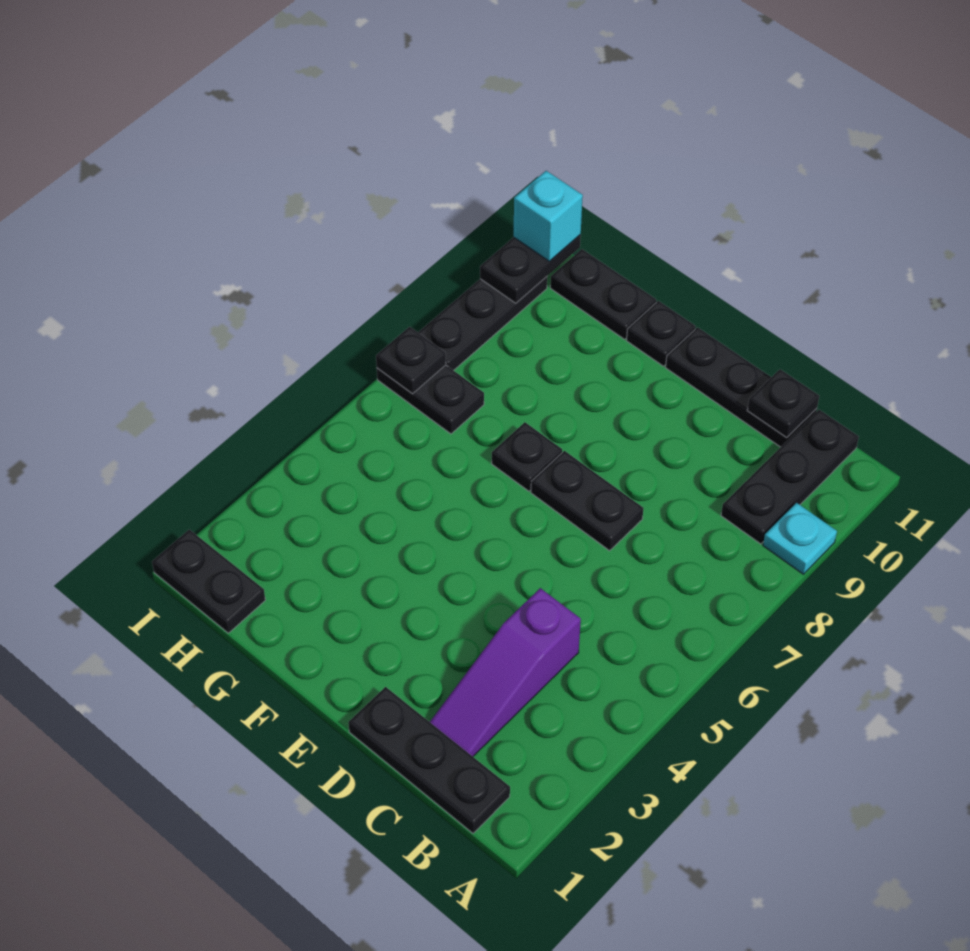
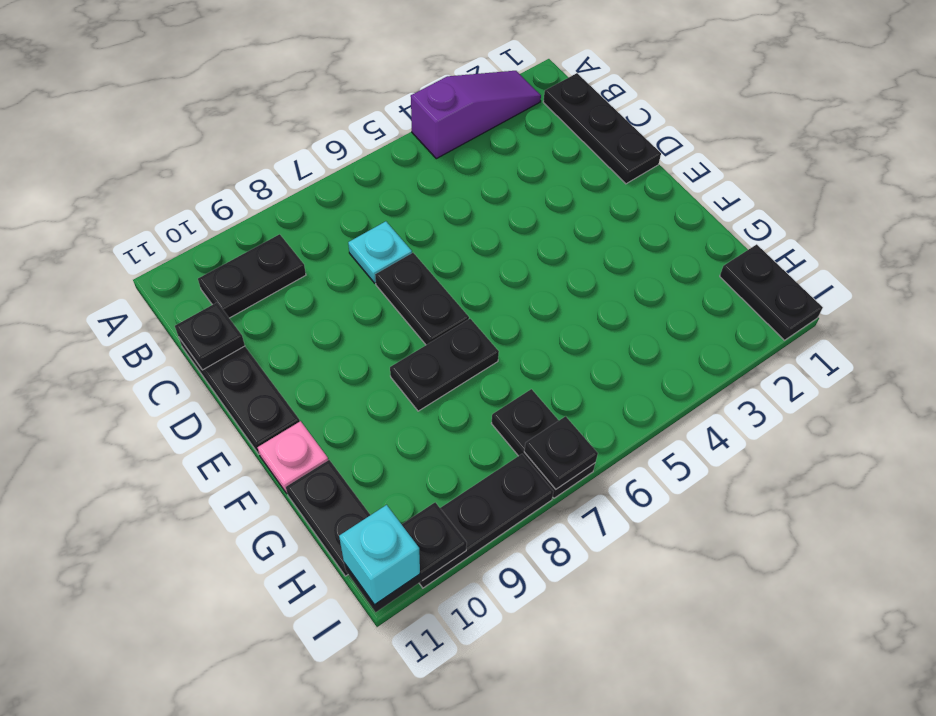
cyan 1x1 plate [763,503,837,574] -> cyan 1x1 plate moved to [348,221,412,283]
black 1x3 plate [721,410,859,544] -> black 1x2 plate [198,234,306,318]
purple 1x3 slope [430,588,581,756] -> purple 1x3 slope moved to [411,71,541,159]
black 1x1 plate [492,422,562,491] -> black 1x2 plate [390,319,499,411]
black 1x1 plate [627,301,696,366] -> pink 1x1 plate [257,421,328,493]

